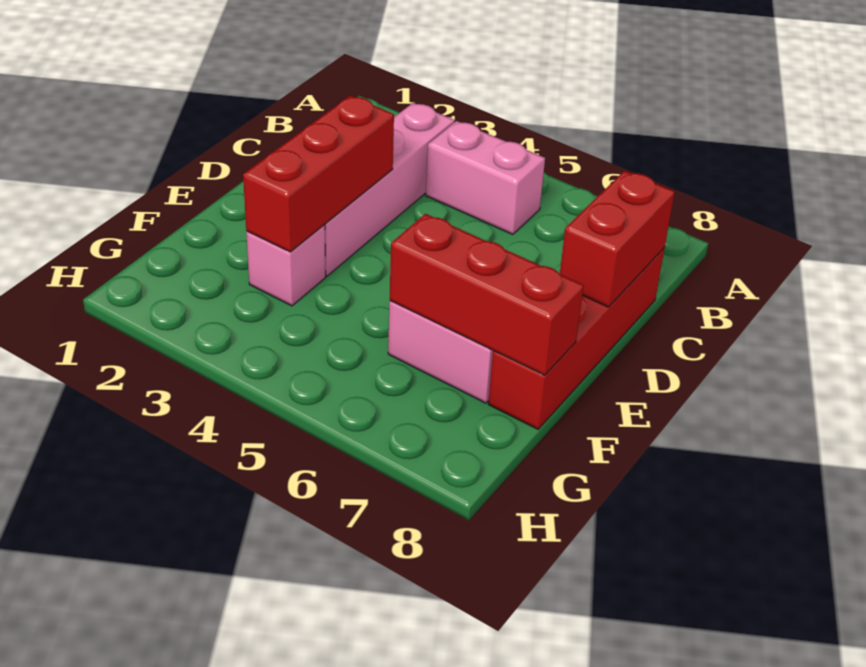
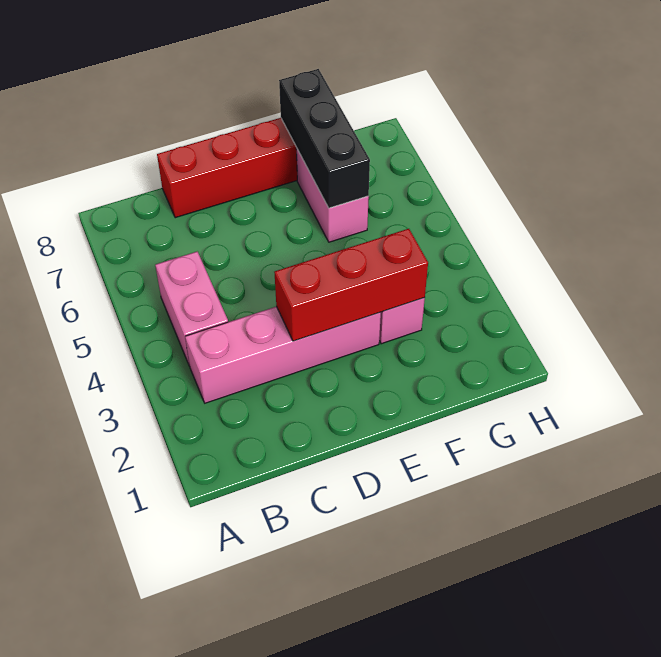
red 1x2 brick [560,171,675,307] -> none
red 1x3 brick [390,214,584,375] -> black 1x3 brick [279,69,370,208]

